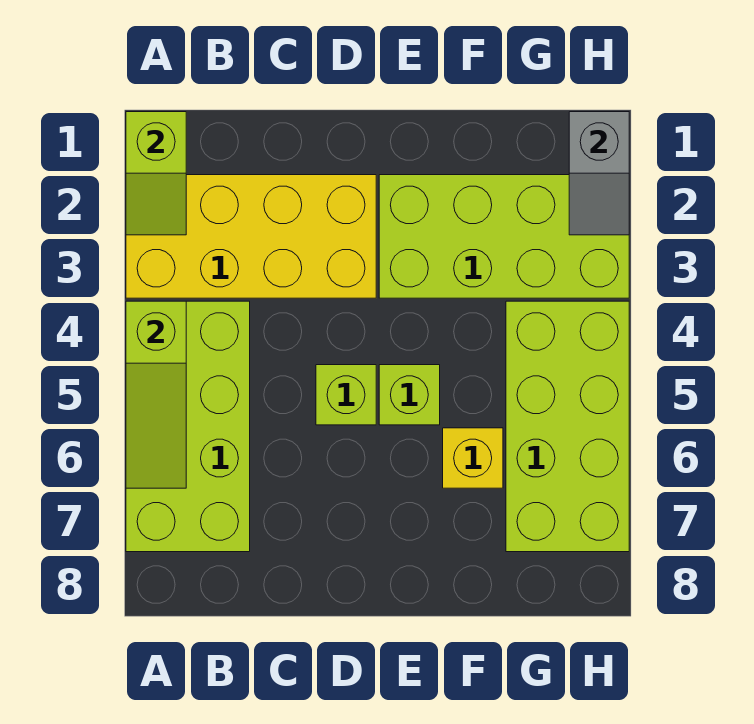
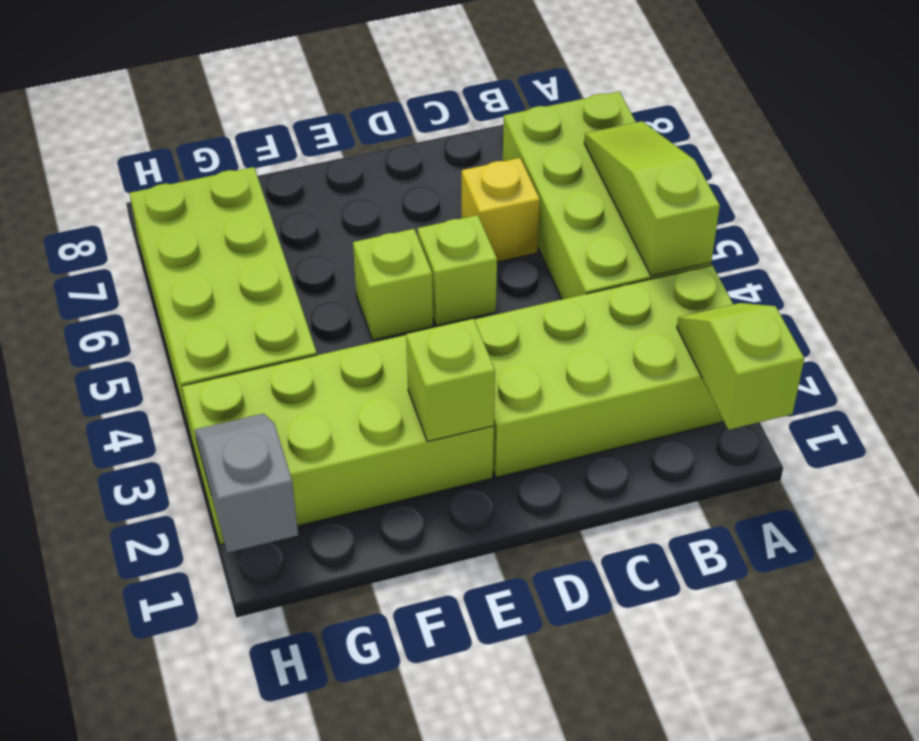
yellow 2x4 brick [126,175,376,298] -> lime 2x4 brick [474,265,733,477]
none -> lime 1x1 brick [406,319,495,442]
yellow 1x1 brick [443,428,503,488] -> yellow 1x1 brick moved to [462,158,540,262]

